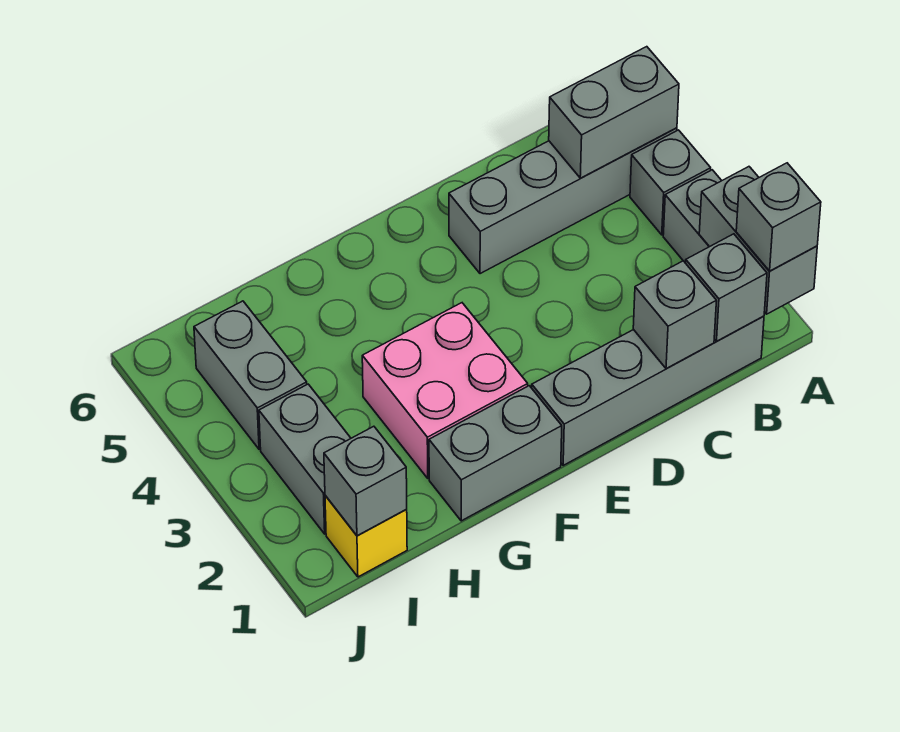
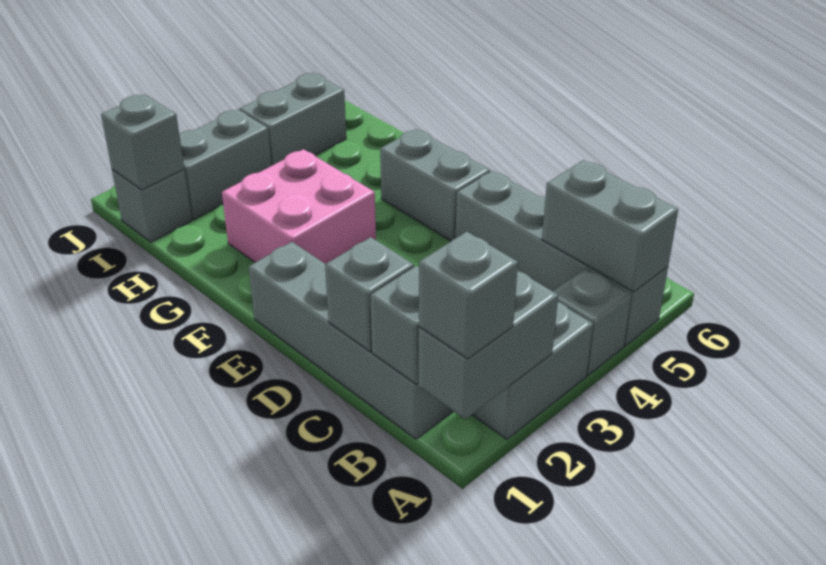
grey 1x2 brick [429,386,562,521] -> grey 1x2 brick moved to [380,129,490,241]
yellow 1x1 brick [325,496,407,577] -> grey 1x1 brick [112,169,192,242]

